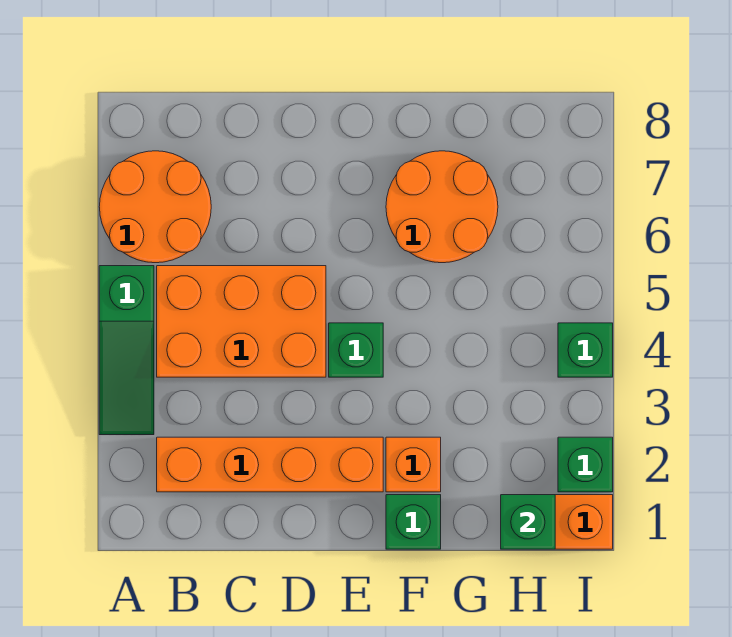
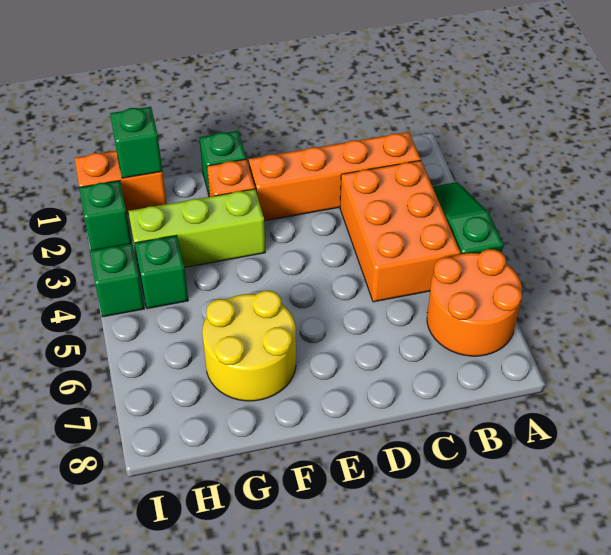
orange 2x3 brick [157,266,326,377] -> orange 2x3 brick turned to [340,161,460,302]
green 1x1 brick [329,323,383,377] -> green 1x1 brick moved to [135,235,188,309]
none -> lime 1x3 brick [128,189,265,267]
orange 2x2 round brick [386,151,498,263] -> yellow 2x2 round brick [202,291,296,401]

